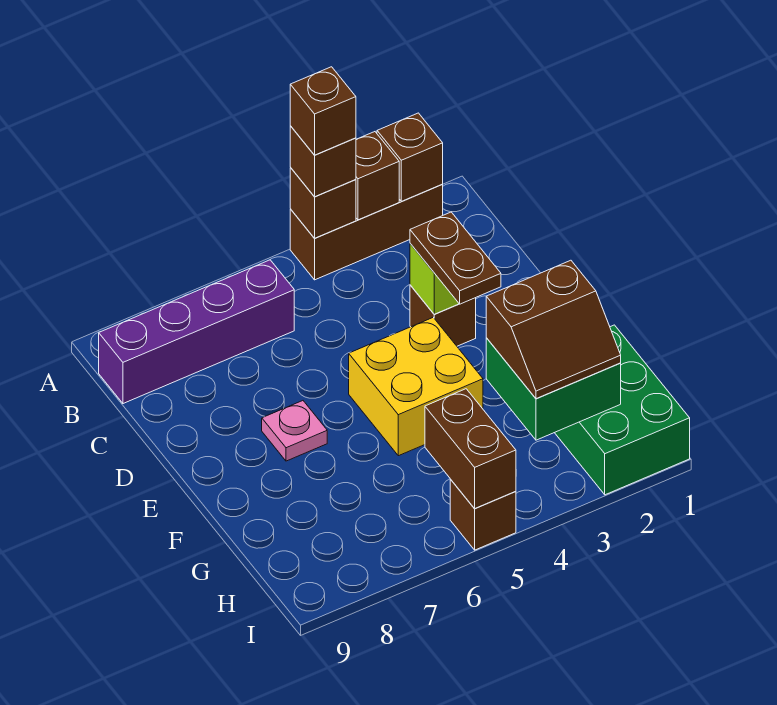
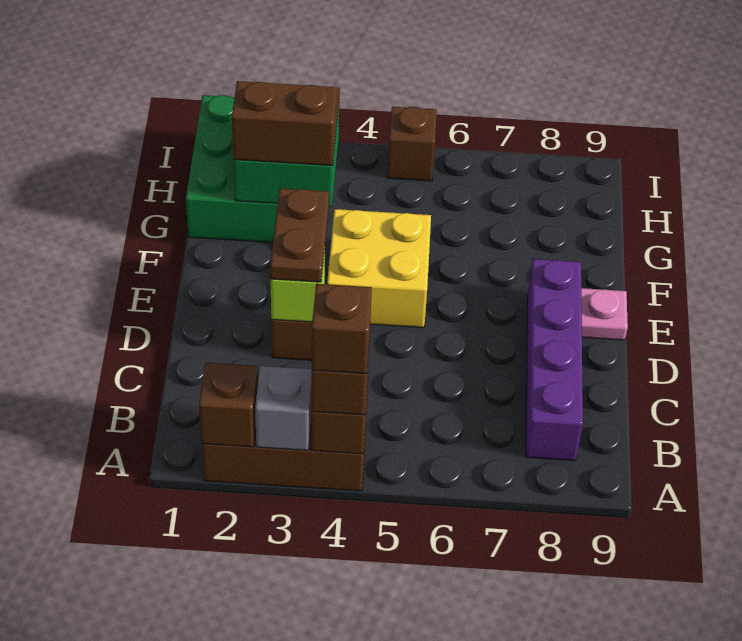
brown 1x1 brick [356,132,399,220] -> grey 1x1 brick [255,366,312,450]
purple 1x4 brick [99,260,294,404] -> purple 1x4 brick turned to [526,259,583,461]
pink 1x1 plate [262,401,327,461] -> pink 1x1 plate moved to [581,288,628,340]
brown 1x2 brick [425,389,516,509] -> none

